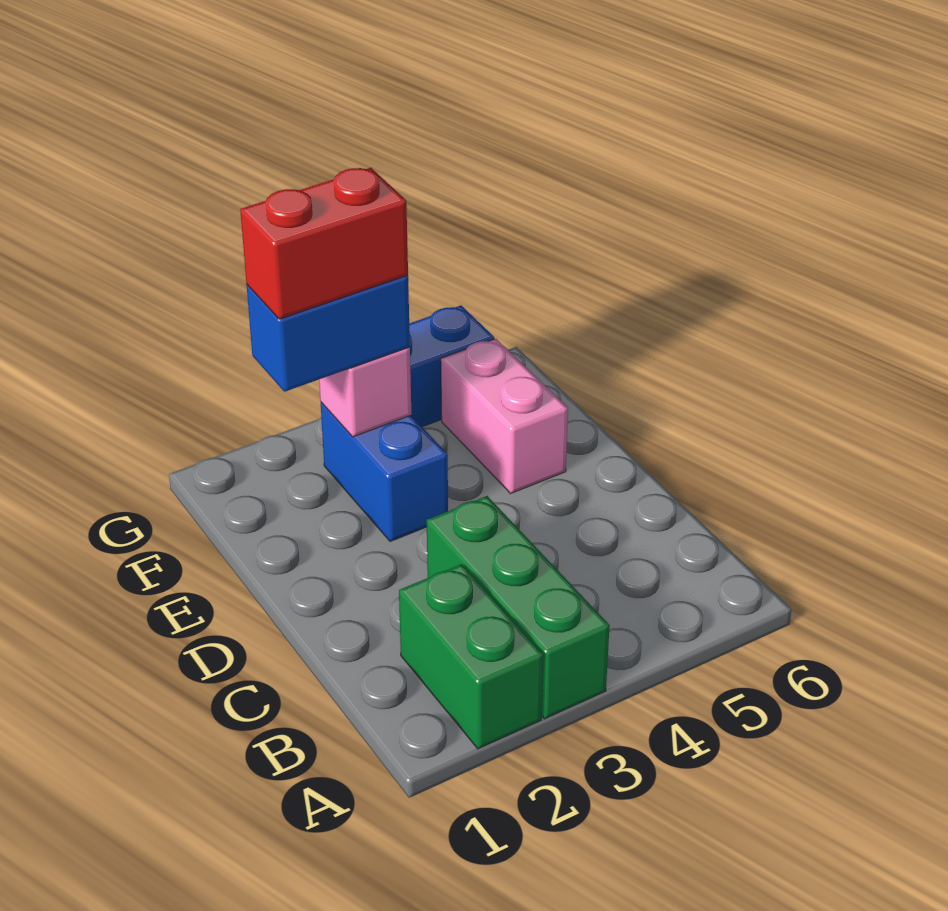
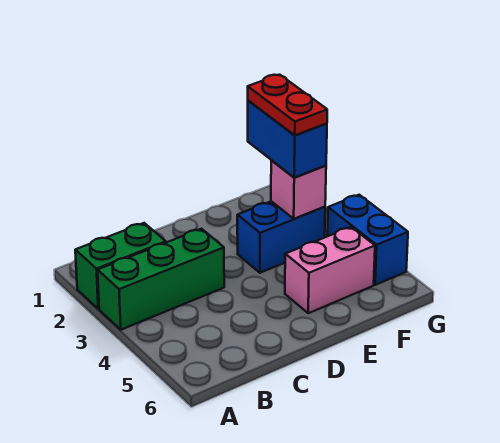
red 1x2 brick [240,168,408,319] -> red 1x2 plate [248,75,327,135]

